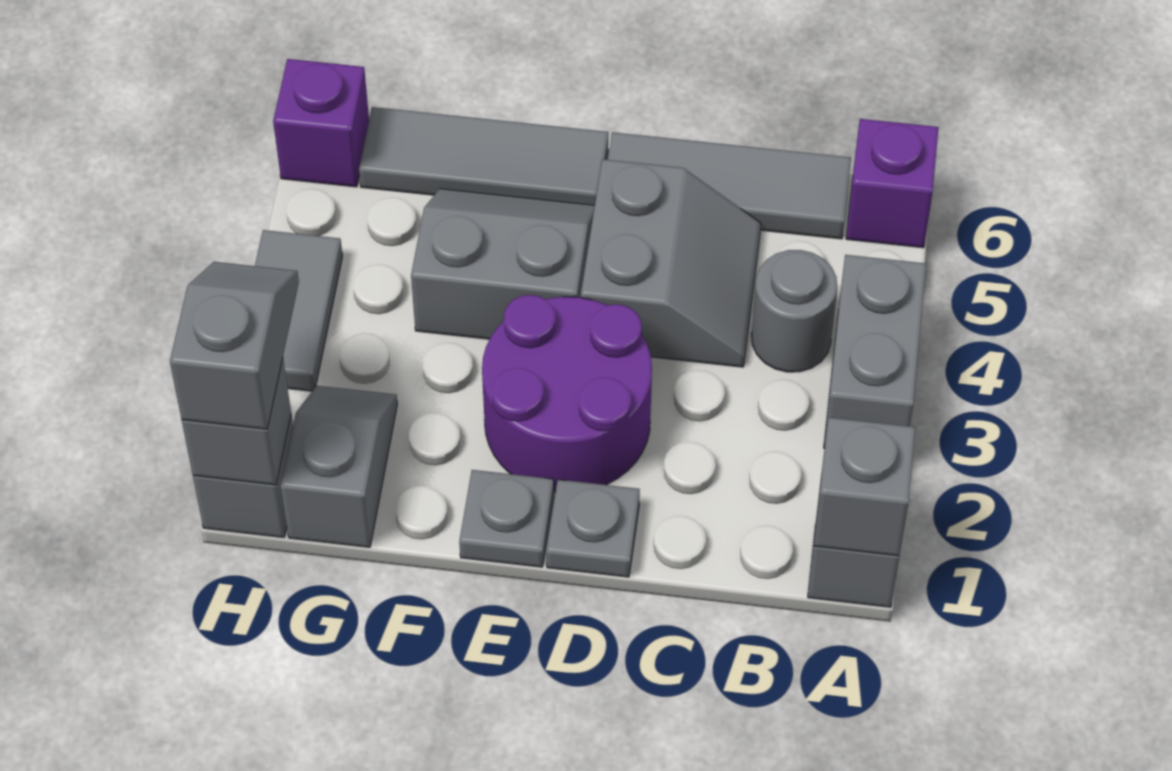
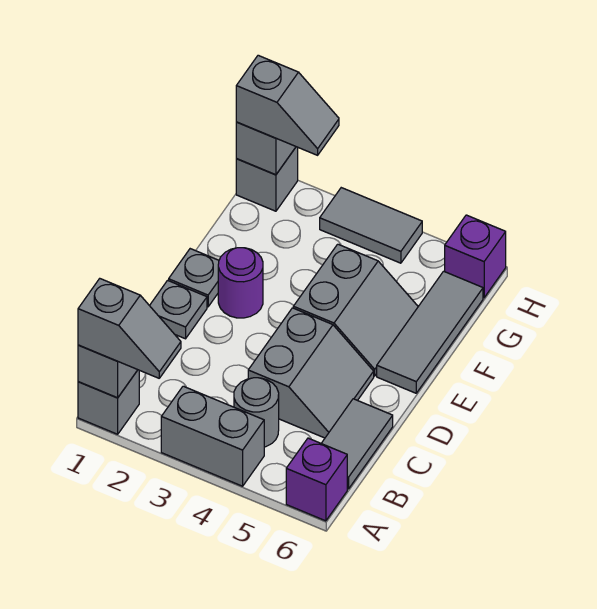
grey 1x3 tile [608,132,851,239] -> grey 1x2 tile [321,399,393,489]
grey 2x2 slope [581,159,761,367] -> grey 2x2 slope turned to [248,308,374,438]
purple 2x2 round brick [482,295,652,492] -> purple 1x1 round brick [218,248,263,318]
grey 1x2 slope [281,386,397,547] -> grey 1x2 slope moved to [78,279,181,378]

